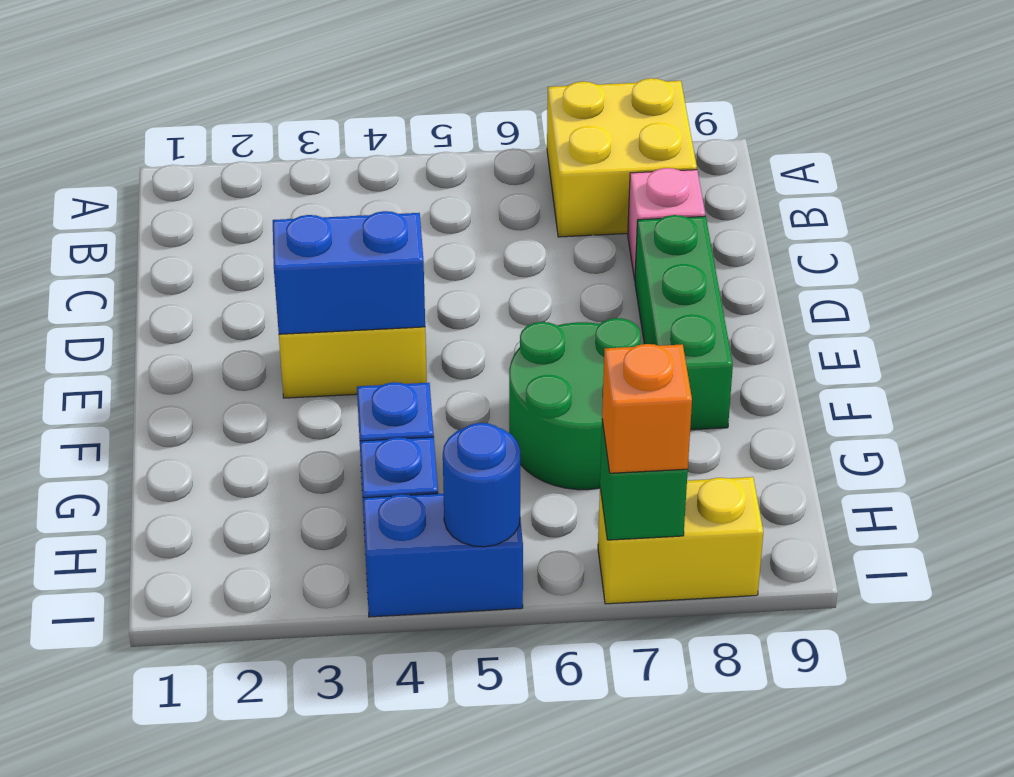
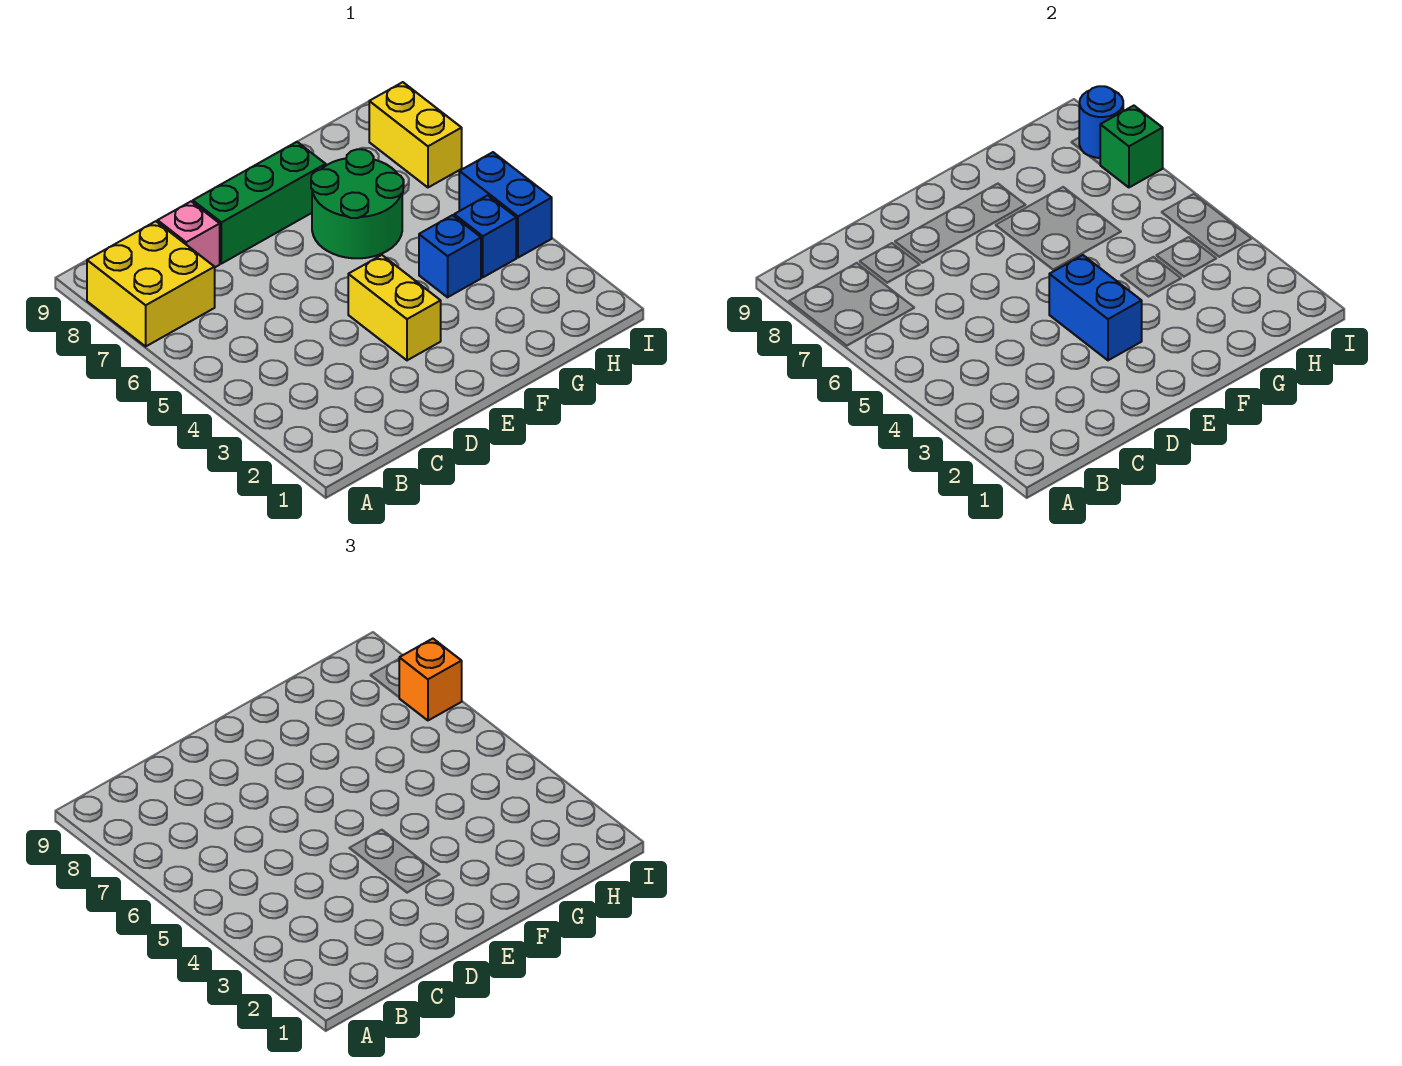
blue 1x1 round brick [443,423,520,547] -> blue 1x1 round brick moved to [1079,86,1123,158]

